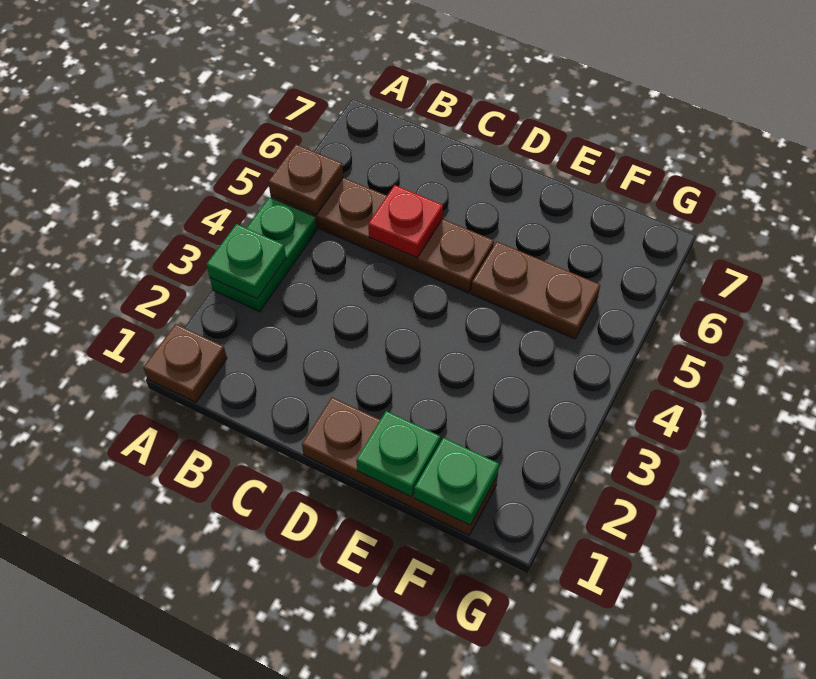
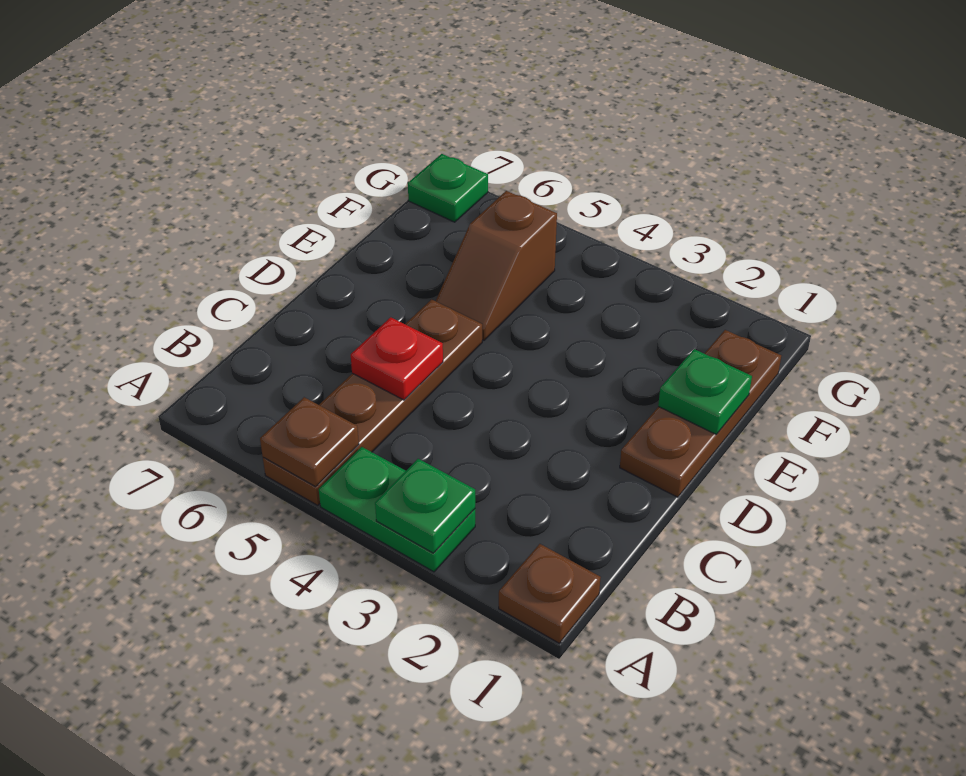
brown 1x2 plate [471,242,600,339] -> brown 1x2 slope [436,191,557,340]
green 1x1 plate [414,438,499,525] -> green 1x1 plate moved to [408,154,488,222]

